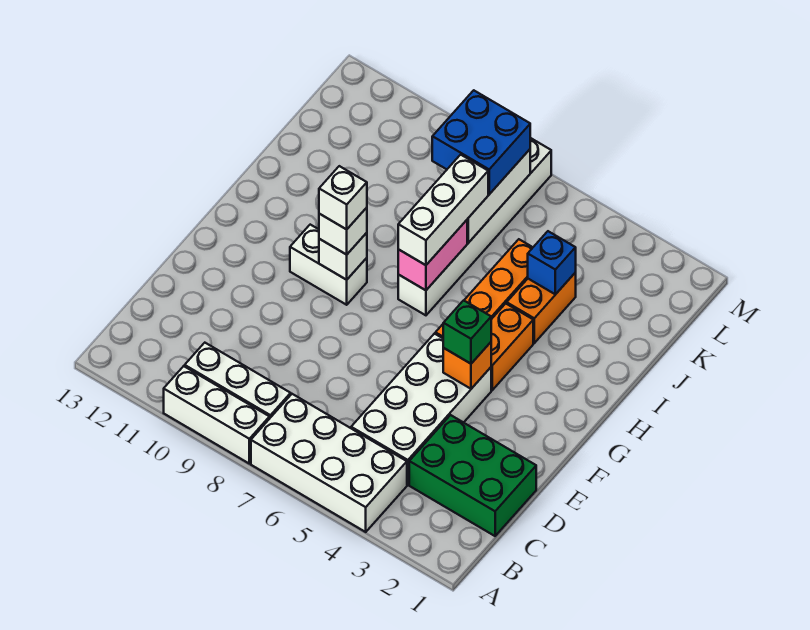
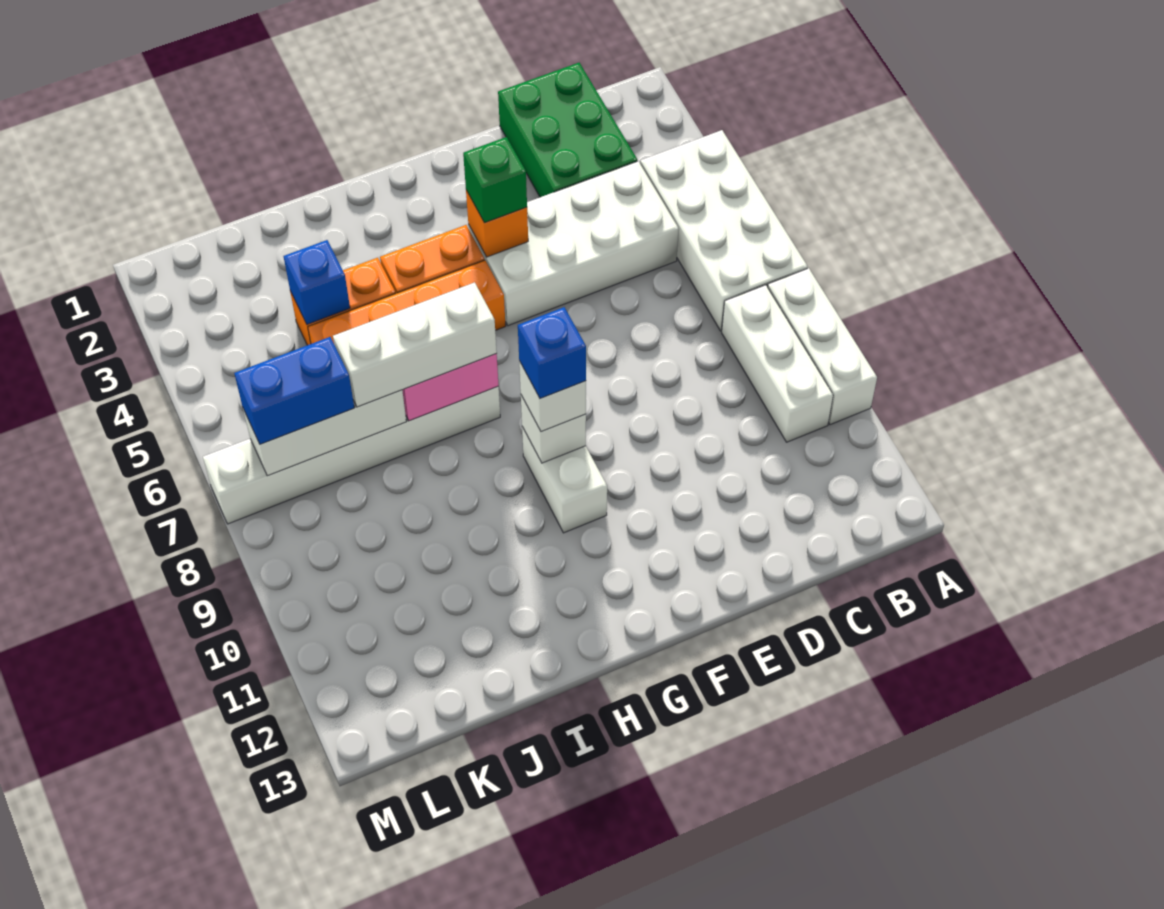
white 1x1 brick [319,166,367,229] -> blue 1x1 brick [518,307,586,398]
blue 2x2 brick [432,90,530,194] -> blue 1x2 brick [234,337,354,444]

